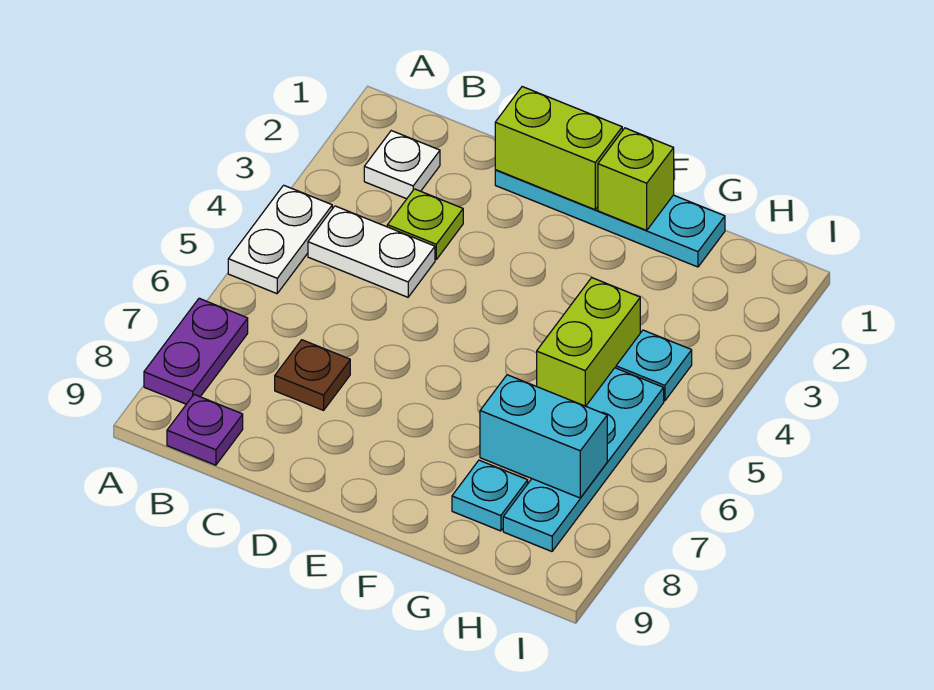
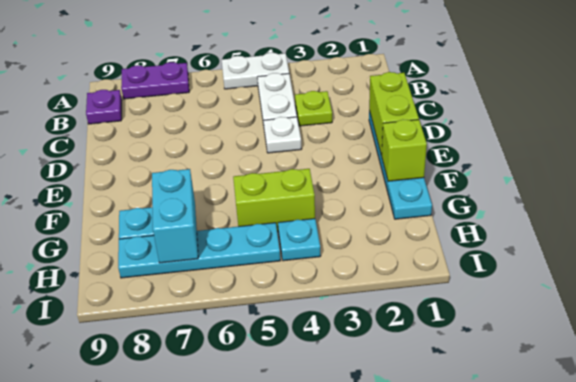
white 1x1 plate [364,131,440,199] -> white 1x1 plate moved to [264,117,301,153]
brown 1x1 plate [275,340,350,410] -> none

